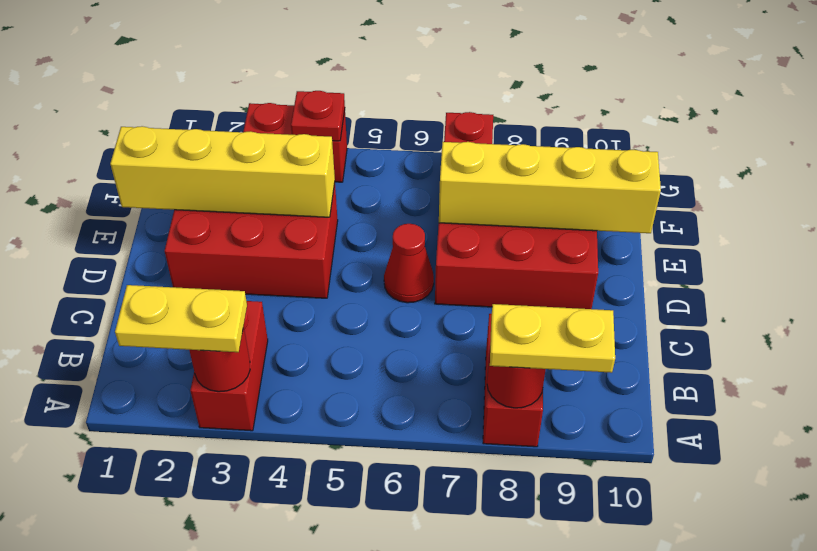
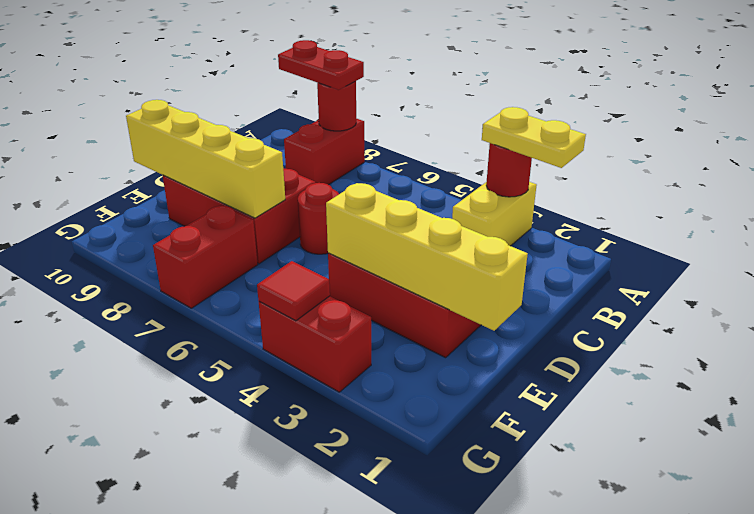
red 1x2 brick [190,301,268,431] -> yellow 1x2 brick [452,182,537,246]
yellow 1x2 plate [490,304,615,373] -> red 1x2 plate [278,40,364,90]
red 1x1 cone [384,224,434,303] -> red 1x1 round brick [298,183,339,254]
red 1x1 plate [291,91,345,141] -> red 1x1 tile [257,261,330,321]

